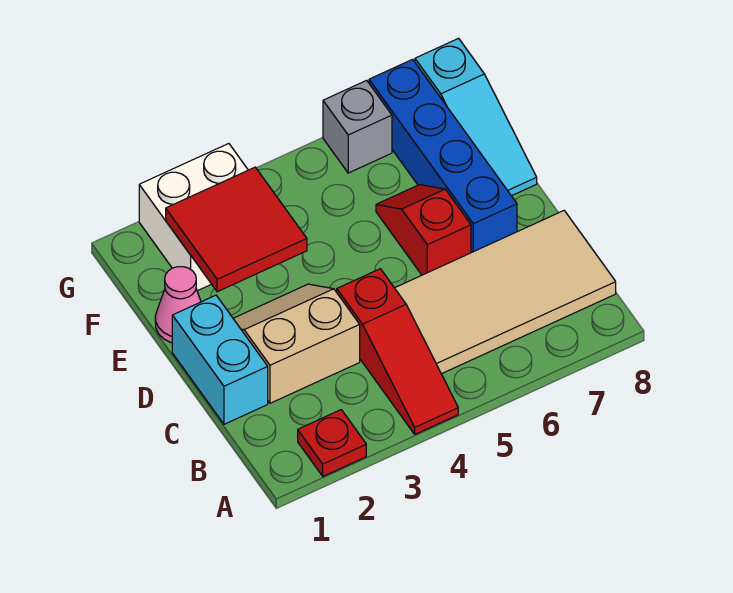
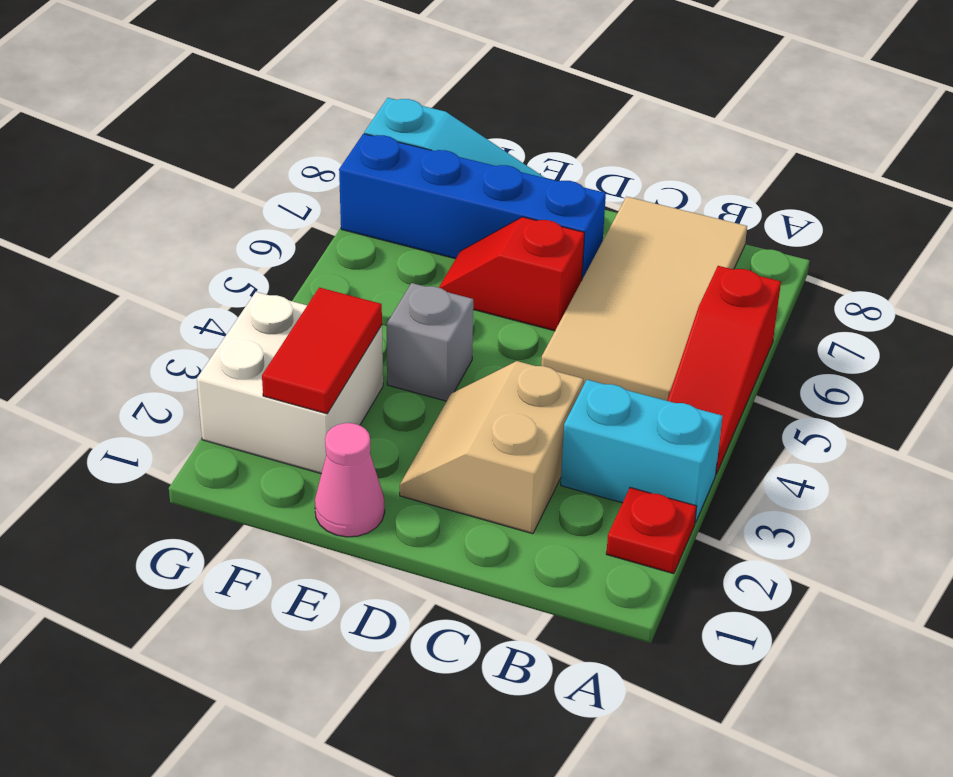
red 1x3 slope [337,269,458,434] -> red 1x3 slope turned to [667,266,781,474]
cyan 1x2 brick [172,295,268,424] -> cyan 1x2 brick moved to [561,380,723,523]
red 2x2 tile [166,167,307,292] -> red 1x2 tile [262,288,382,414]
grey 1x1 brick [323,80,392,173] -> grey 1x1 brick moved to [386,283,473,401]

